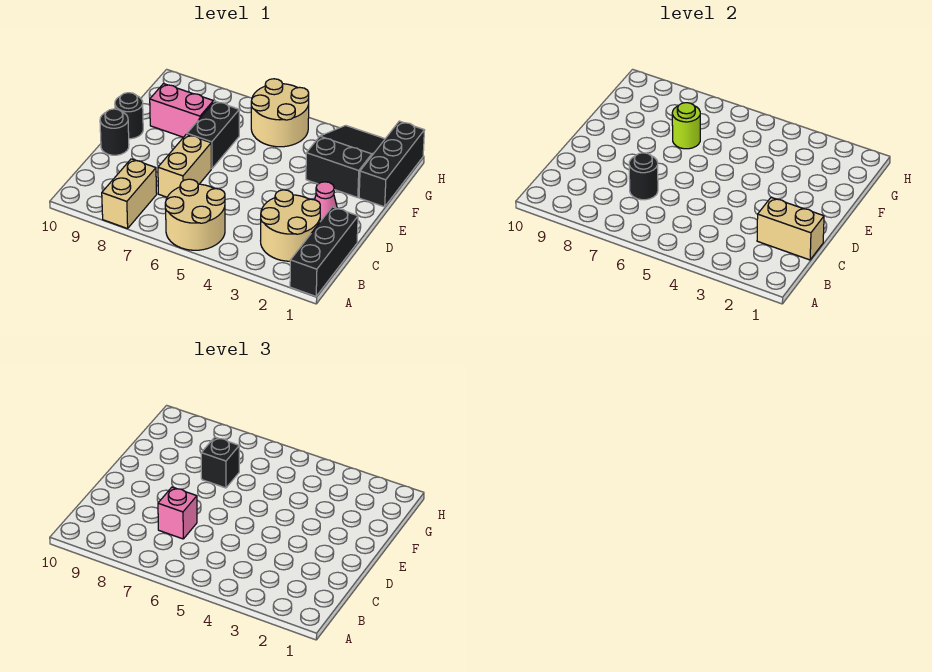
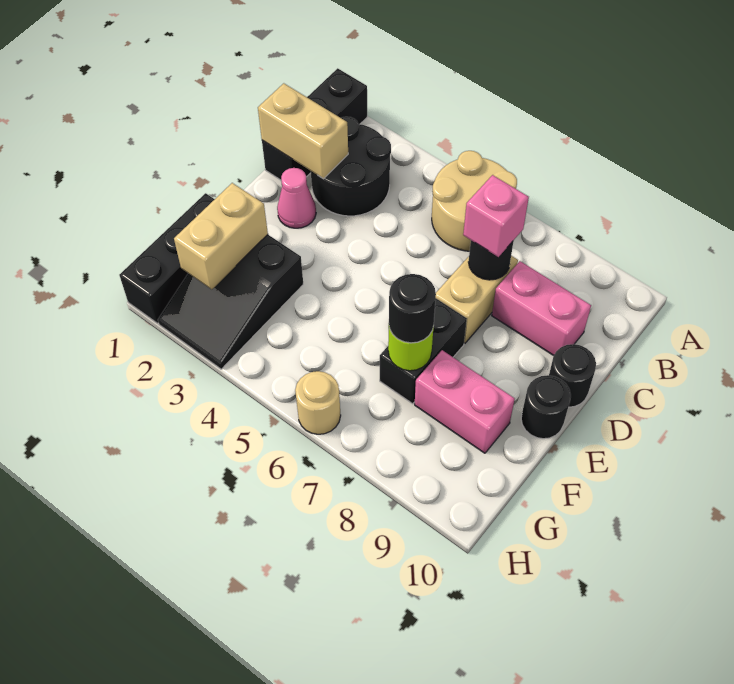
tan 1x2 brick [102,159,157,229] -> tan 1x2 brick moved to [174,183,268,289]
tan 2x2 round brick [261,190,320,261] -> black 2x2 round brick [311,117,391,216]
none -> pink 1x2 brick [492,261,591,356]
black 1x1 brick [201,437,239,488] -> black 1x1 round brick [389,274,436,343]
tan 2x2 round brick [251,79,309,147] -> tan 1x1 round brick [295,371,341,434]

